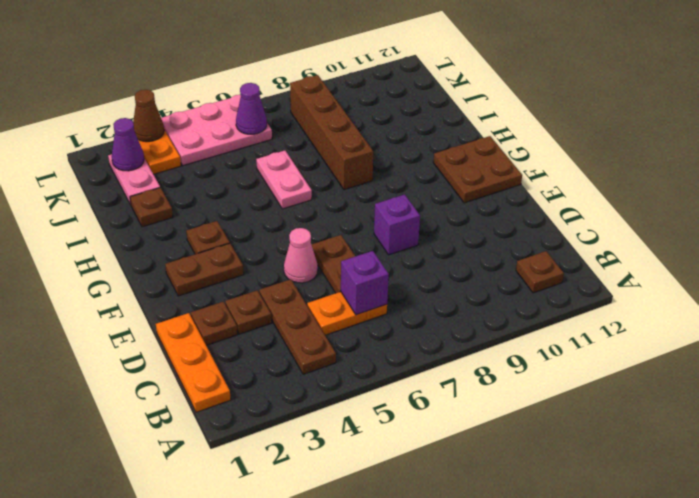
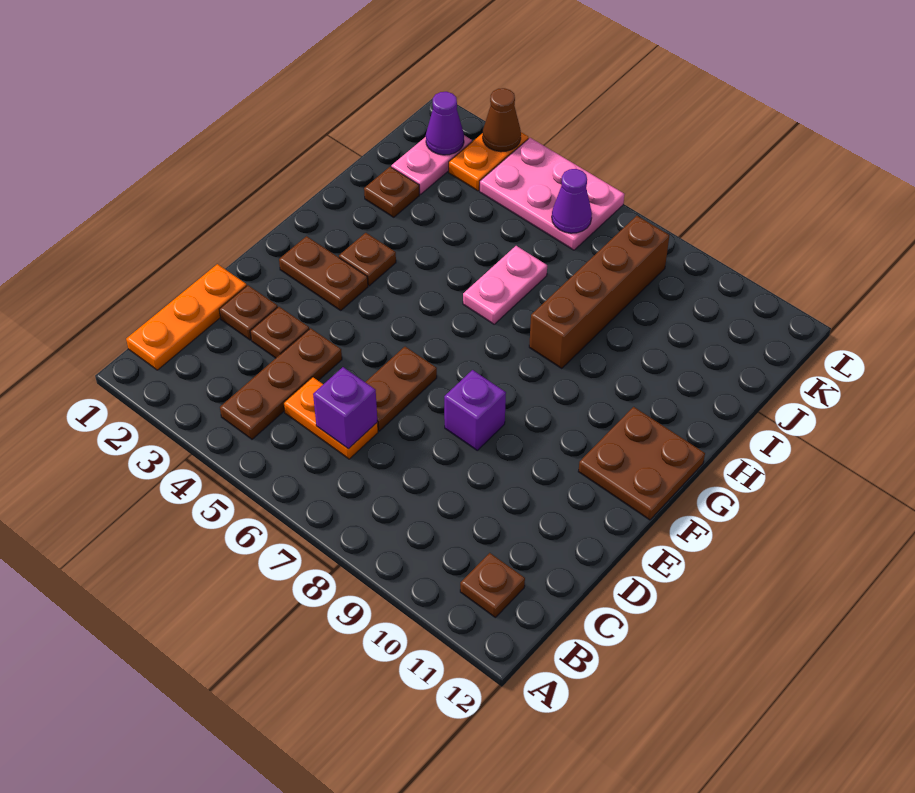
pink 1x1 cone [284,228,318,283] -> none

